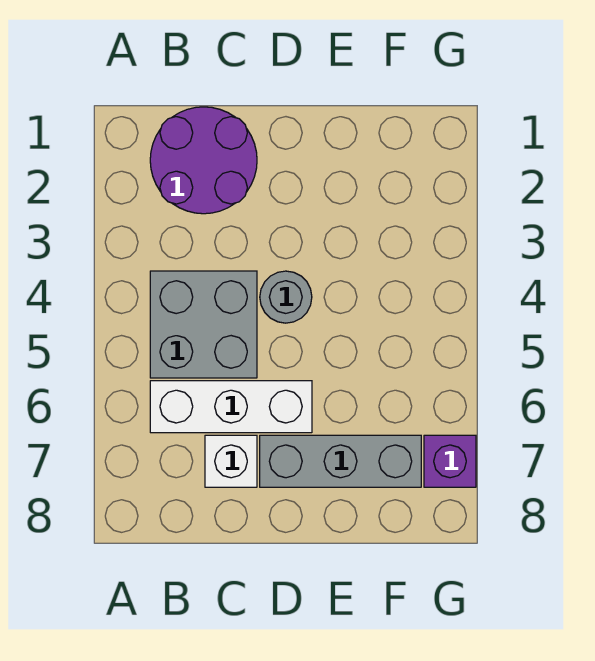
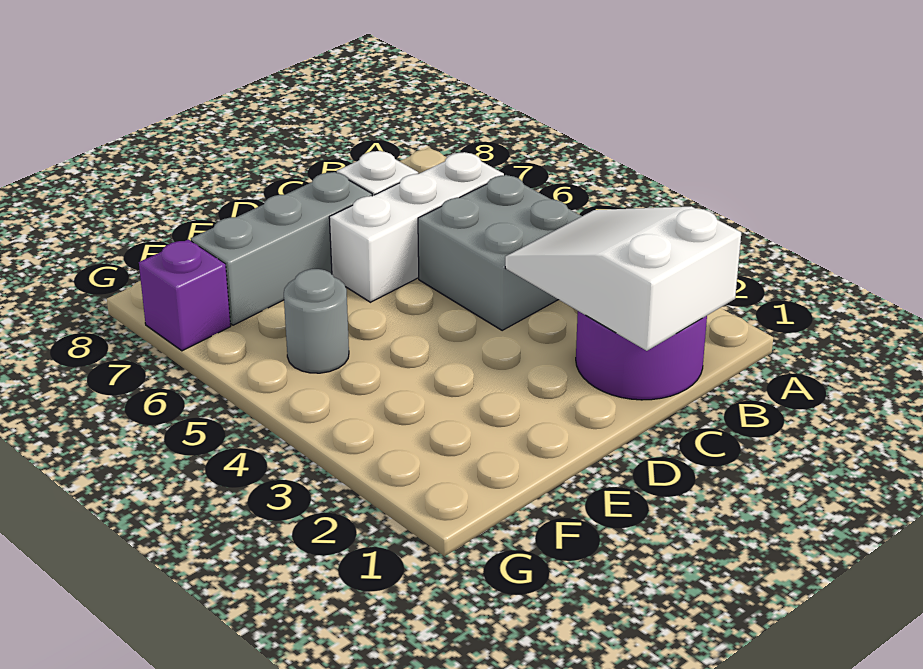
none -> white 2x3 slope [505,207,741,351]
grey 1x1 round brick [260,271,312,323] -> grey 1x1 round brick moved to [284,269,349,373]

